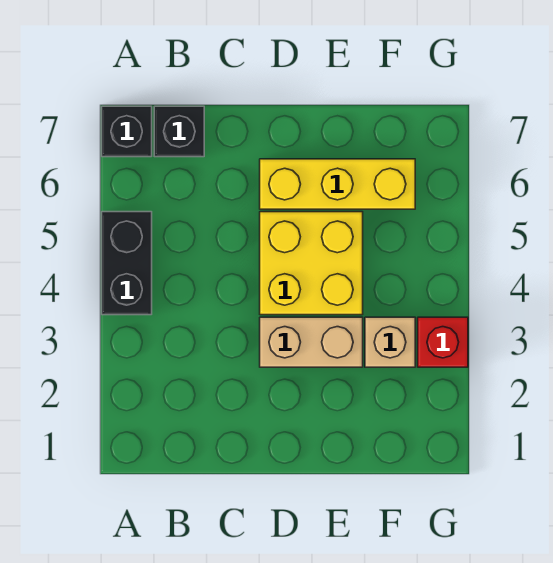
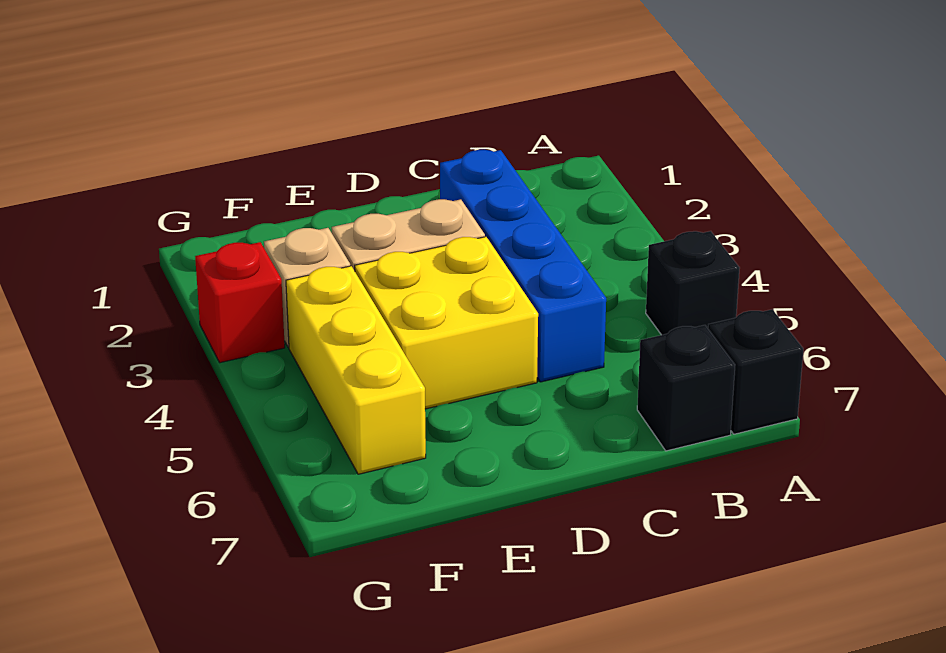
black 1x2 brick [102,212,152,315] -> black 1x1 brick [646,231,740,335]
none -> blue 1x4 brick [440,150,606,382]
yellow 1x3 brick [260,159,415,209] -> yellow 1x3 brick turned to [286,266,426,474]

